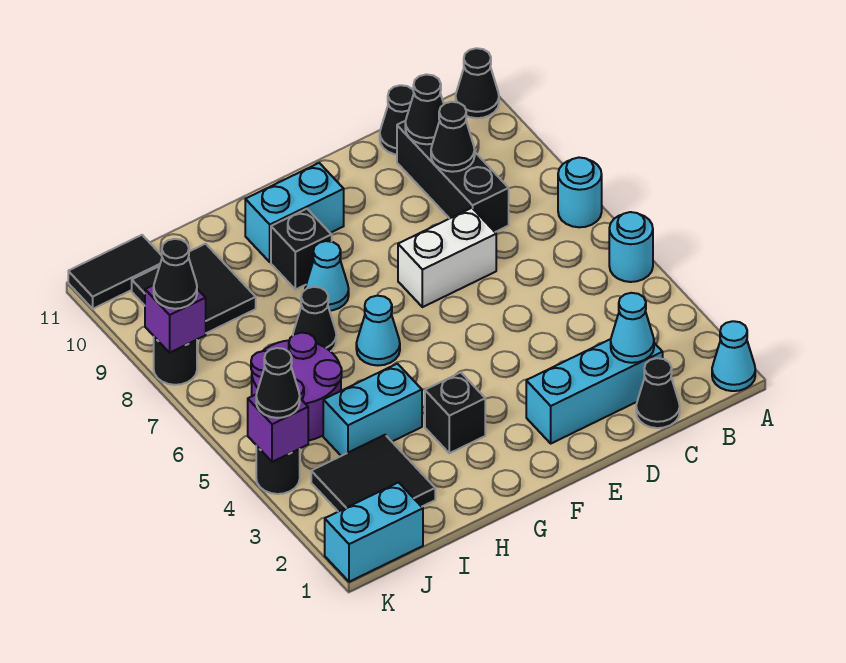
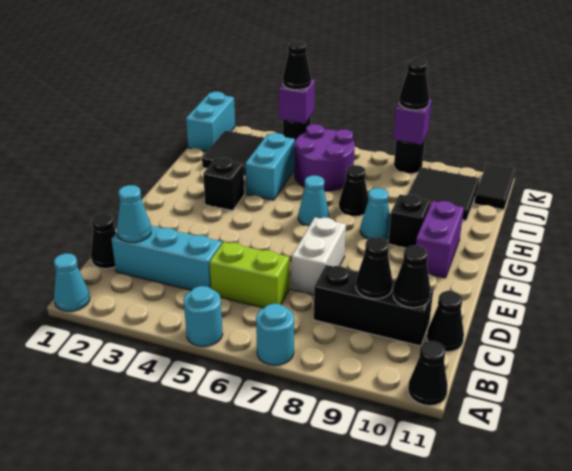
cyan 1x3 brick [526,339,663,443] -> cyan 1x3 brick turned to [111,226,222,290]
none -> lime 1x2 brick [210,242,289,308]
cyan 1x2 brick [245,163,344,262] -> purple 1x2 brick [416,201,464,278]

